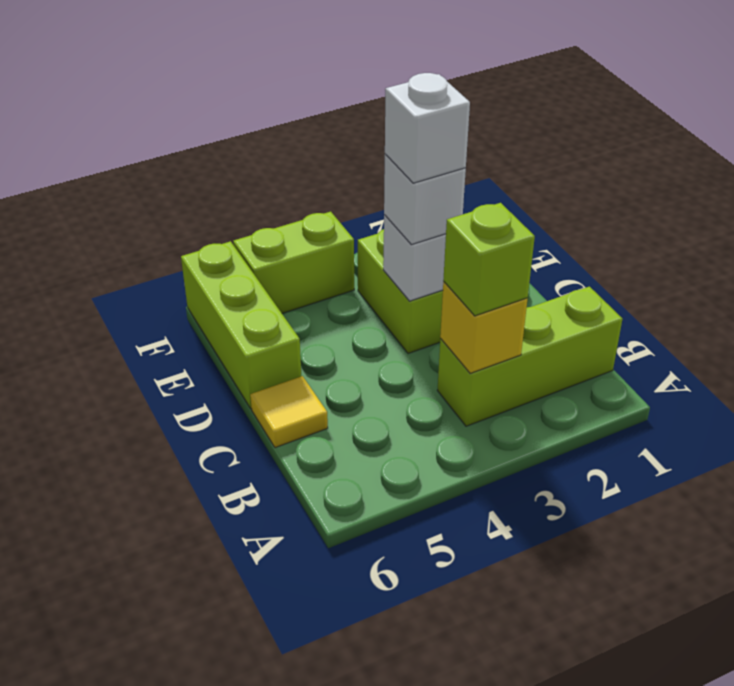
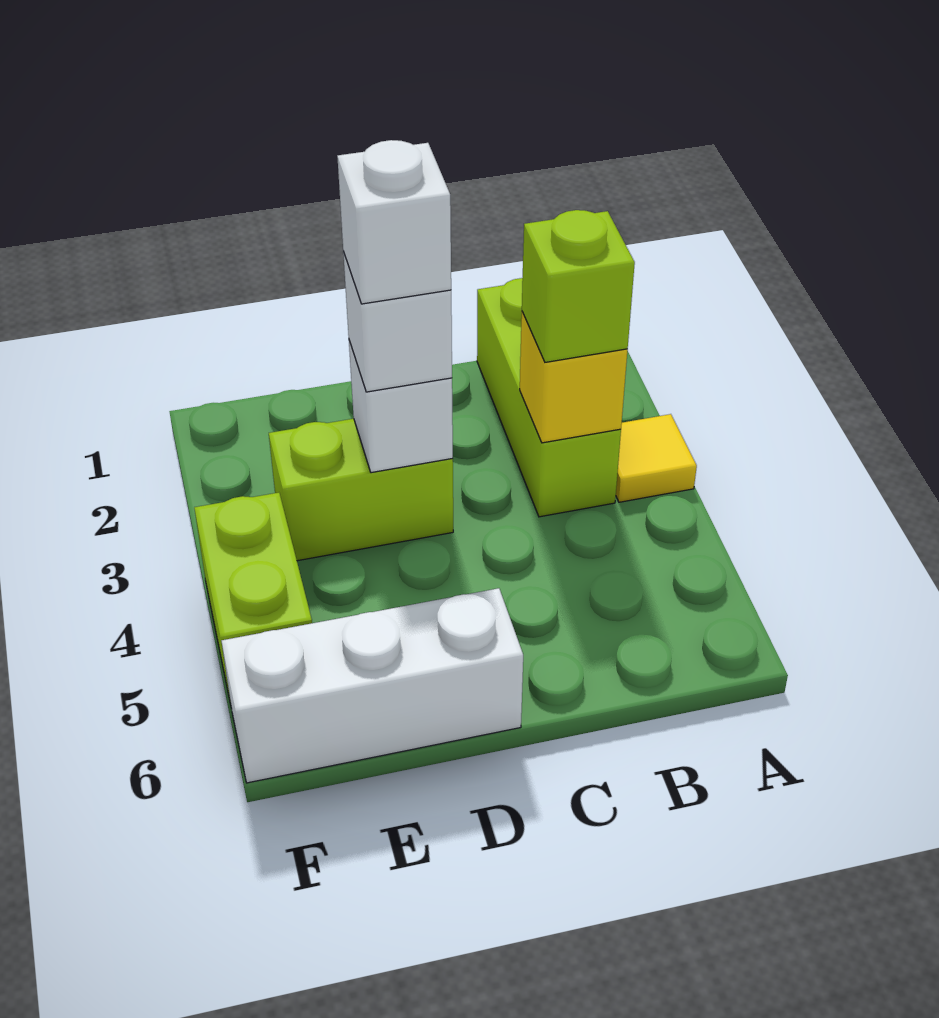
yellow 1x1 tile [250,376,328,448] -> yellow 1x1 tile moved to [616,414,697,502]
lime 1x3 brick [181,241,301,409] -> white 1x3 brick [221,588,523,783]

